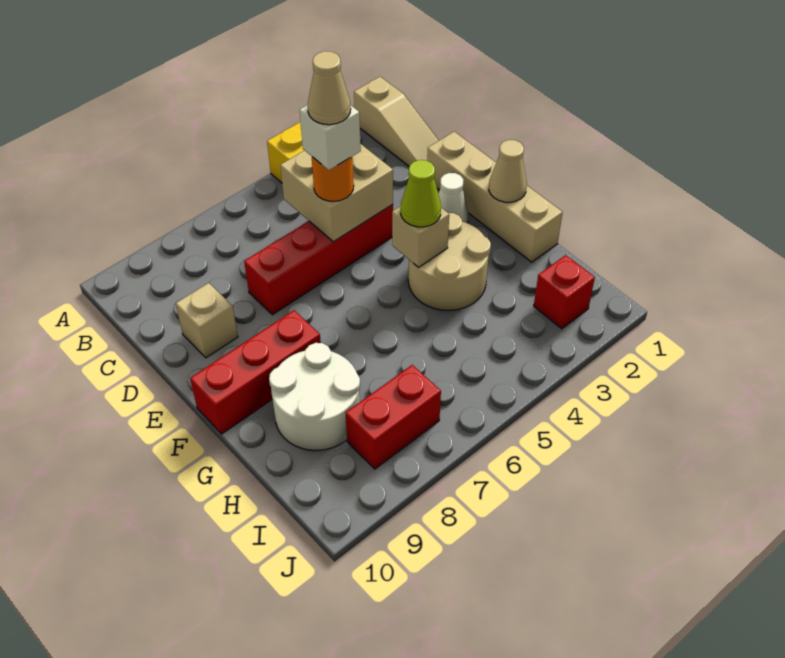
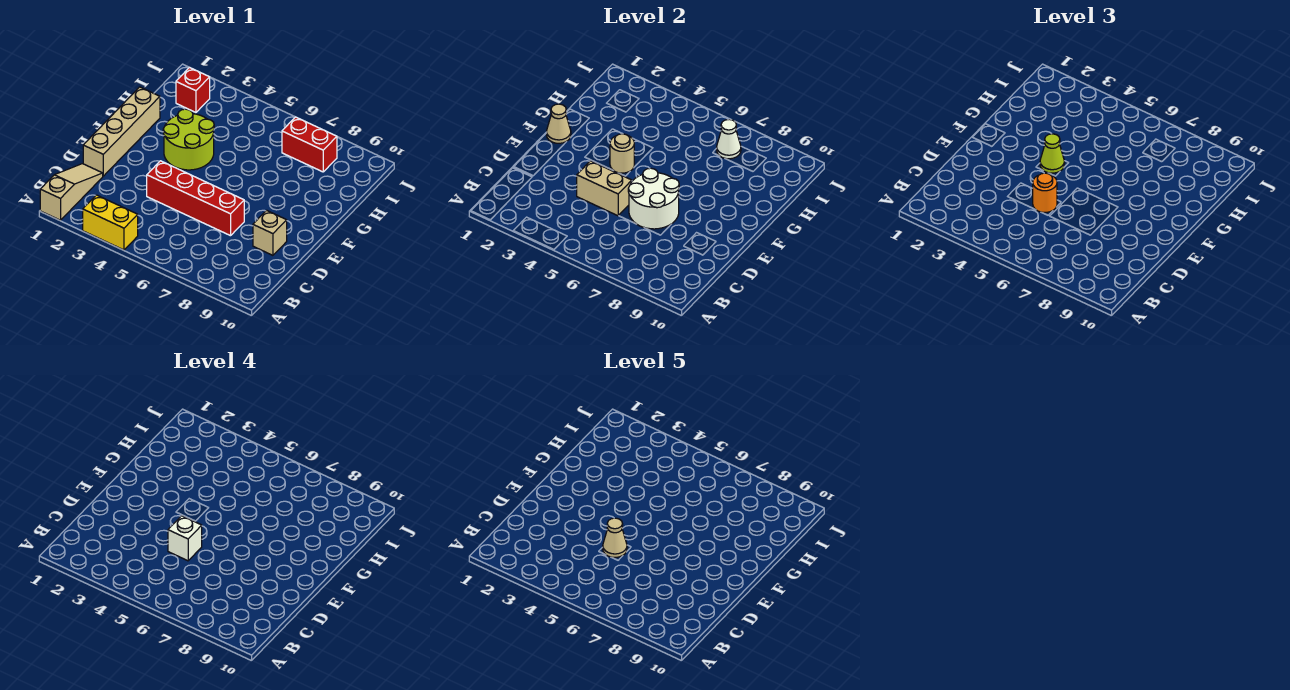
tan 2x2 brick [280,144,393,242] -> tan 1x2 brick [577,161,632,216]
white 1x1 cone [438,173,468,223] -> white 1x1 cone moved to [717,119,741,159]
tan 2x2 round brick [408,213,491,310] -> lime 2x2 round brick [163,109,214,170]
tan 1x1 brick [392,206,449,267] -> tan 1x1 round brick [610,134,634,173]
red 1x3 brick [190,310,321,434] -> none
white 2x2 round brick [269,343,360,451] -> white 2x2 round brick moved to [628,168,679,229]

